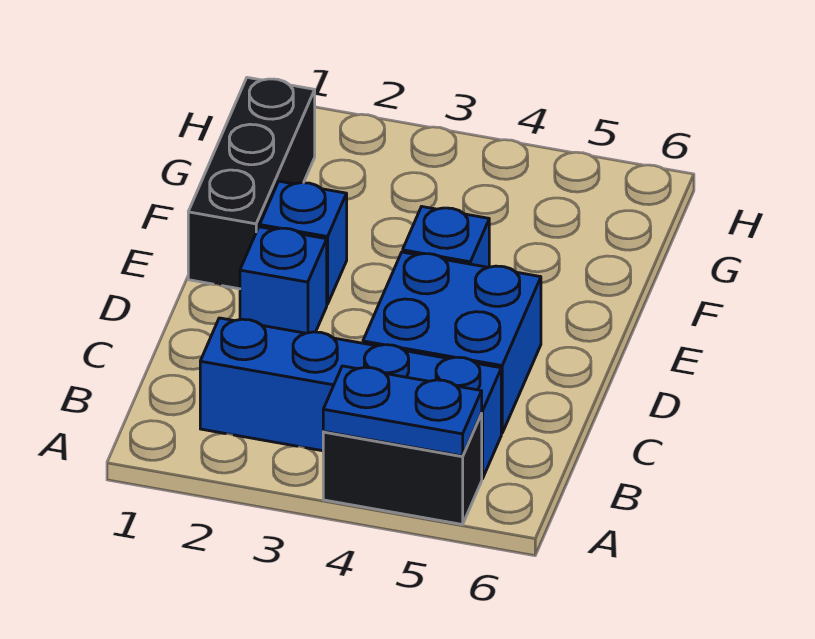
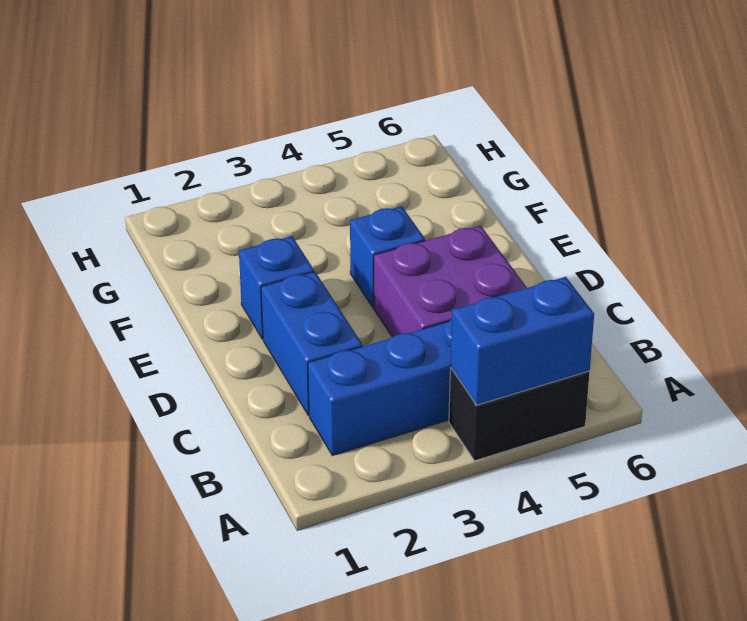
blue 1x2 plate [323,366,482,456] -> blue 1x2 brick [451,277,594,405]
blue 2x2 brick [363,252,541,433] -> purple 2x2 brick [374,225,527,337]
blue 1x1 brick [240,227,327,333] -> blue 1x2 brick [261,272,362,415]
black 1x3 brick [188,78,315,289] -> none

